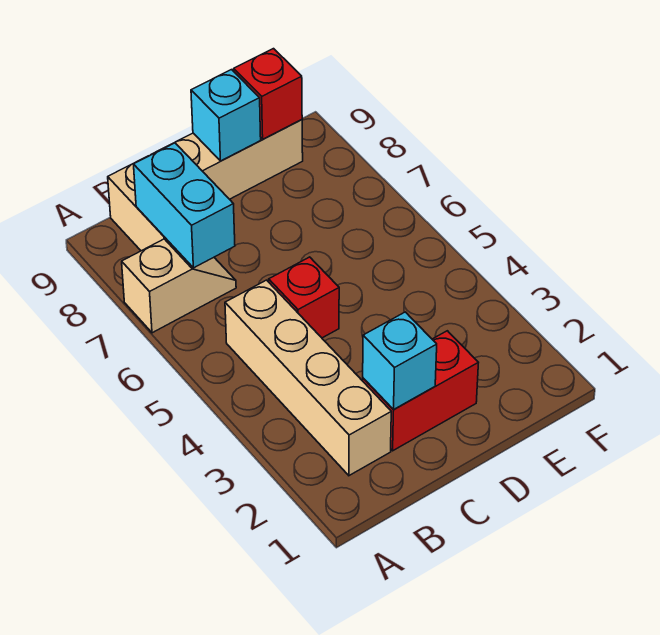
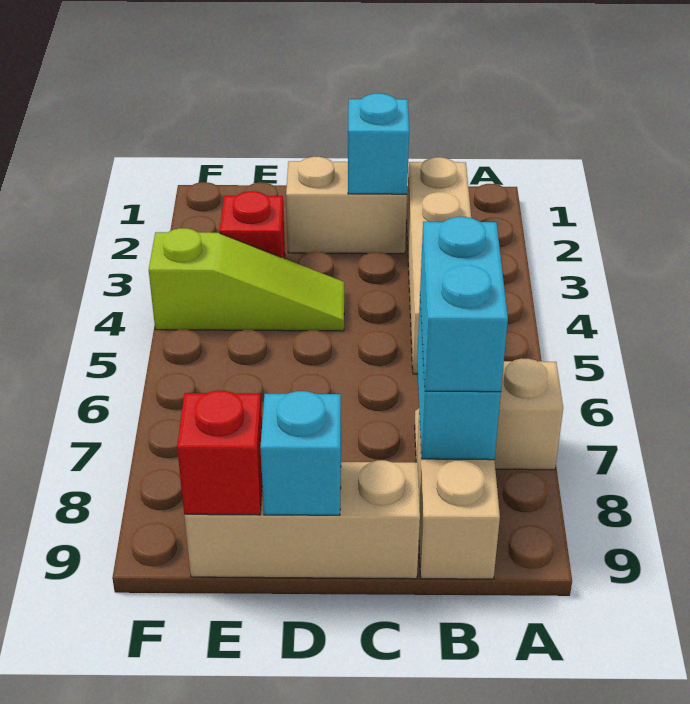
none -> cyan 1x2 brick [420,217,508,392]
red 1x2 brick [363,331,478,451] -> tan 1x2 brick [286,157,407,254]
red 1x1 brick [269,257,339,338] -> red 1x1 brick moved to [220,191,285,258]
none -> lime 1x3 slope [149,228,344,331]

